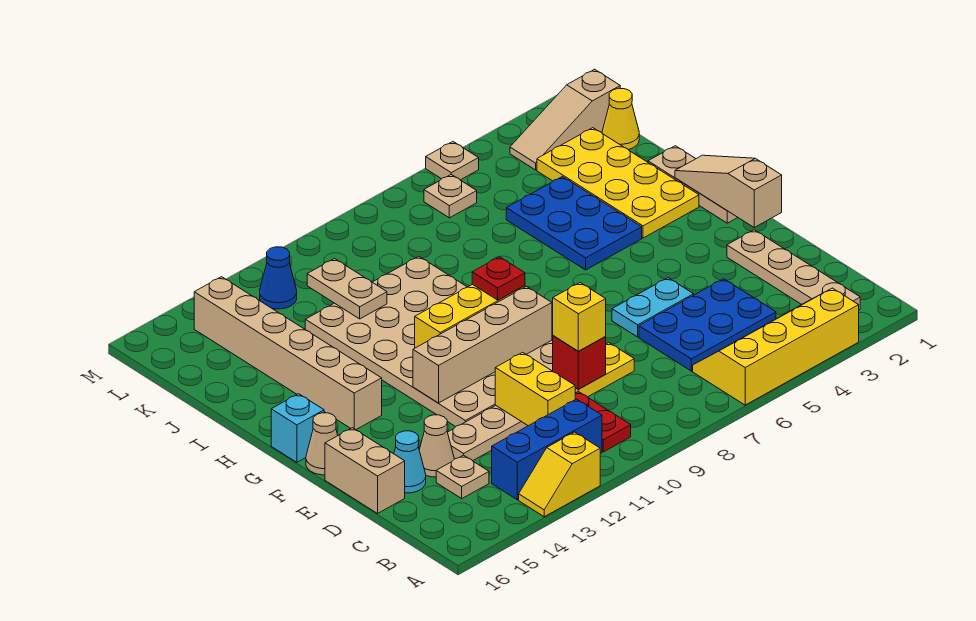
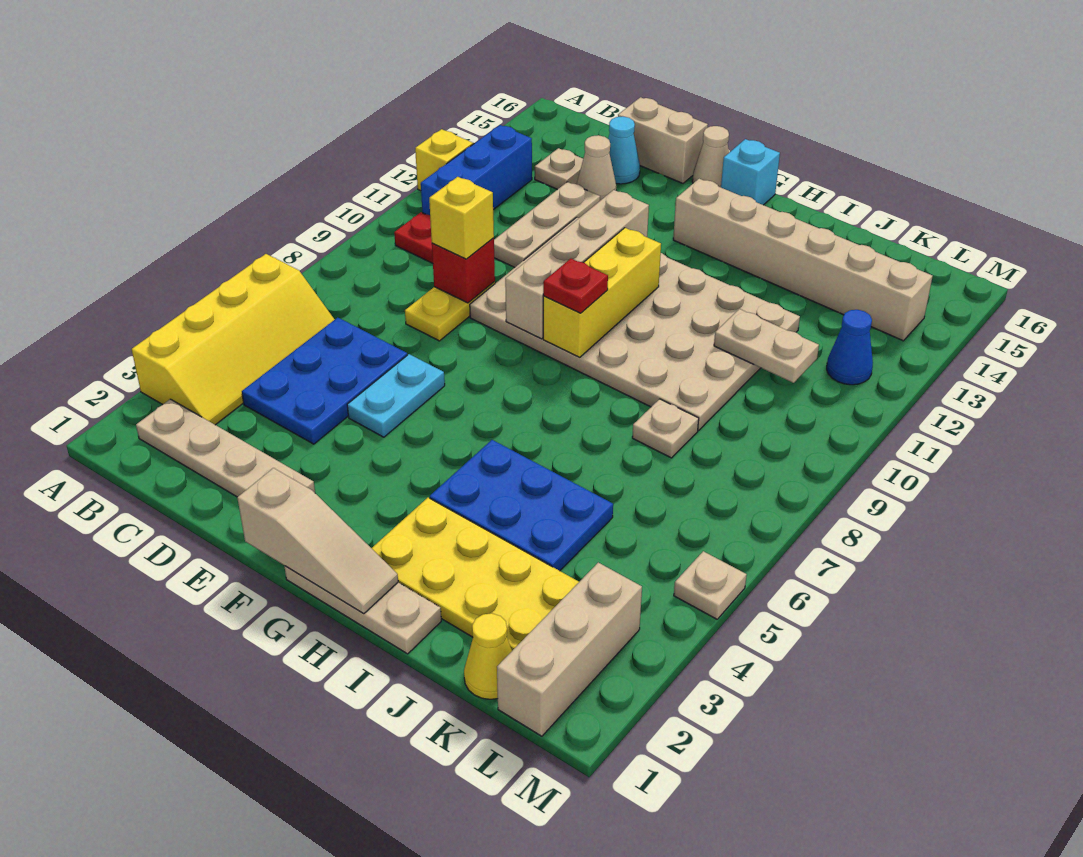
yellow 1x2 brick [495,352,575,426] -> none
tan 1x3 slope [510,69,620,170] -> tan 1x3 brick [497,563,642,736]
tan 1x1 plate [424,175,477,218] -> tan 1x1 plate moved to [632,399,699,458]

